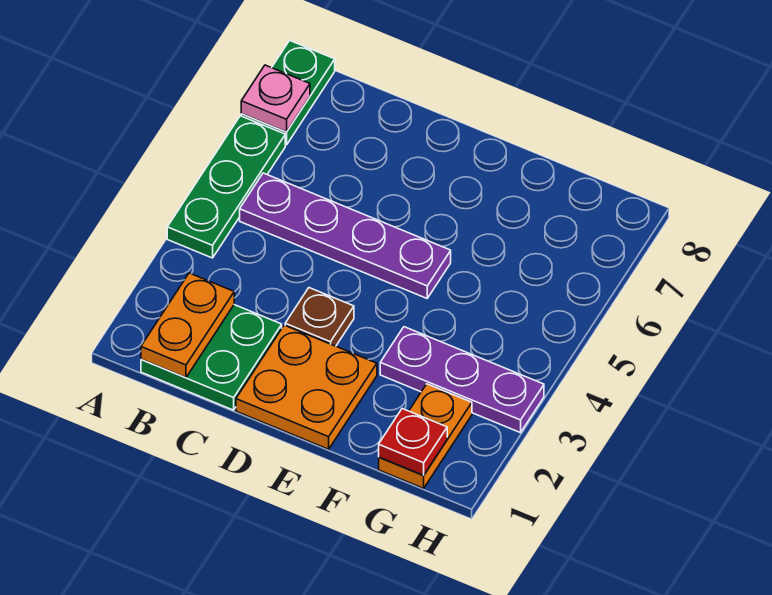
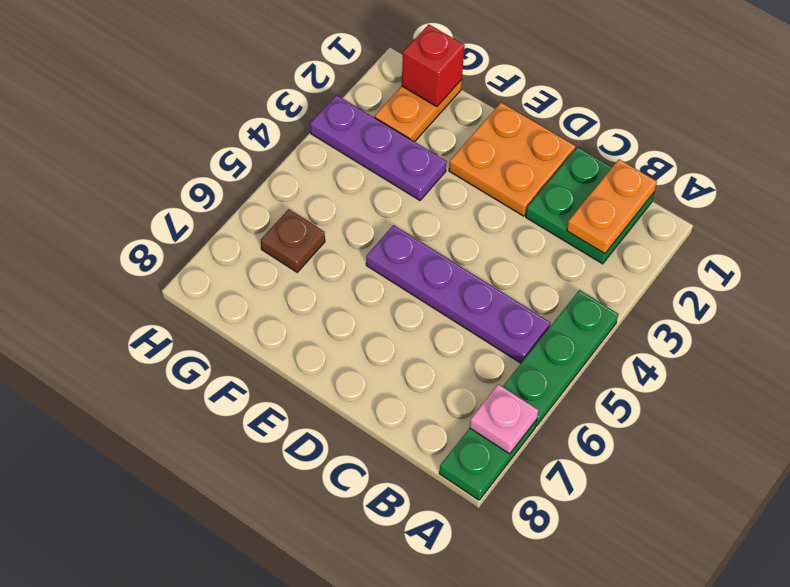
brown 1x1 plate [285,288,354,346] -> brown 1x1 plate moved to [261,209,325,272]
red 1x1 plate [379,409,447,475] -> red 1x1 brick [402,24,465,107]

